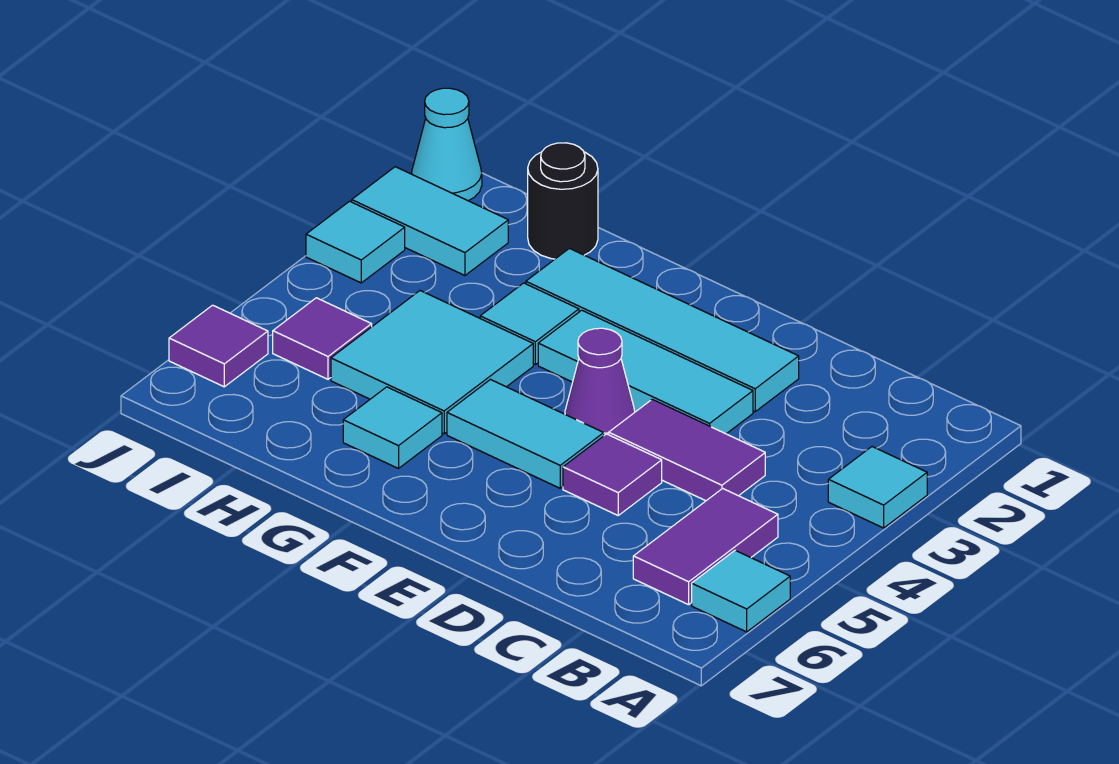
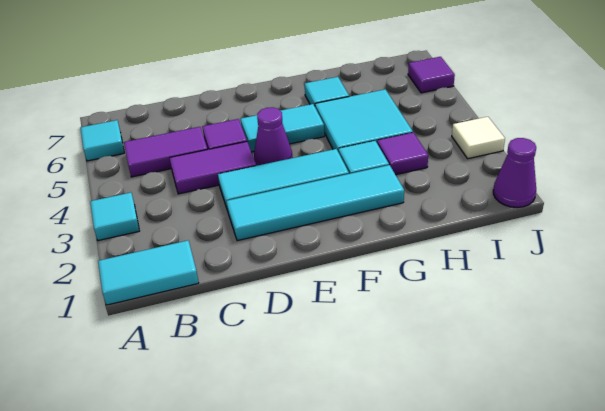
purple 1x2 tile [633,488,778,605] -> purple 1x2 tile turned to [124,127,208,177]
black 1x1 round brick [528,143,598,259] -> none
cyan 1x2 tile [352,167,508,275] -> cyan 1x2 tile moved to [98,241,199,305]
purple 1x1 tile [273,298,372,379] -> purple 1x1 tile moved to [377,132,428,175]
cyan 1x1 cone [412,88,482,201] -> purple 1x1 cone [493,138,536,208]
cyan 1x1 tile [306,201,405,283] -> white 1x1 tile [452,117,505,159]

